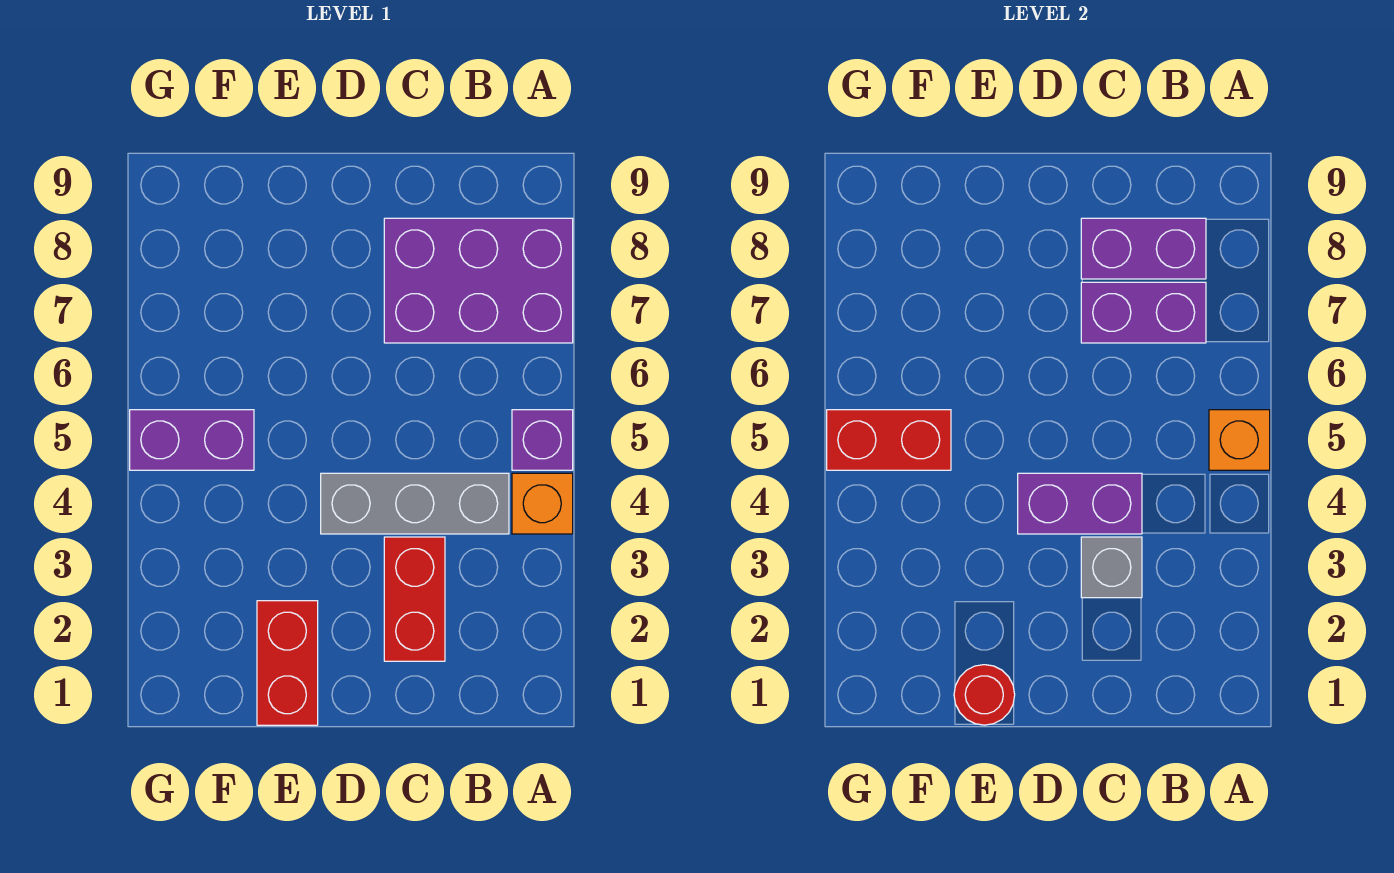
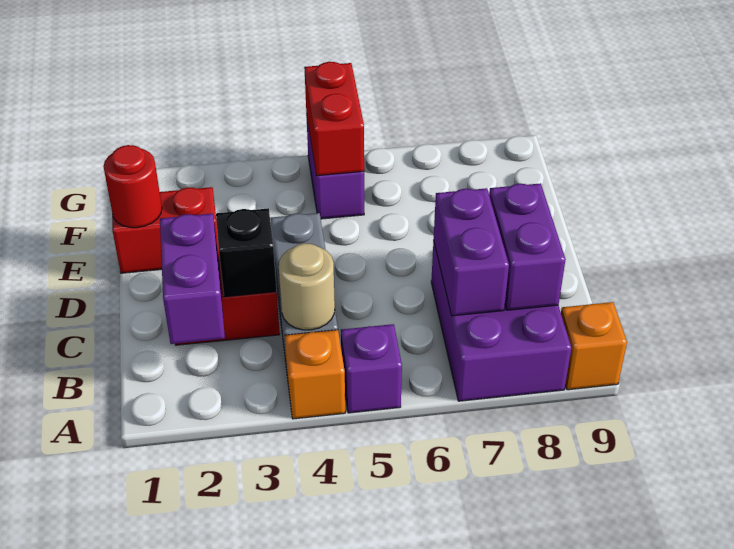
orange 1x1 brick [1209,410,1270,470] -> orange 1x1 brick moved to [561,302,627,390]
none -> tan 1x1 round brick [279,243,335,330]
grey 1x1 brick [1081,537,1142,598] -> black 1x1 brick [216,208,277,297]
purple 1x2 brick [1018,473,1142,534] -> purple 1x2 brick moved to [160,214,225,344]

